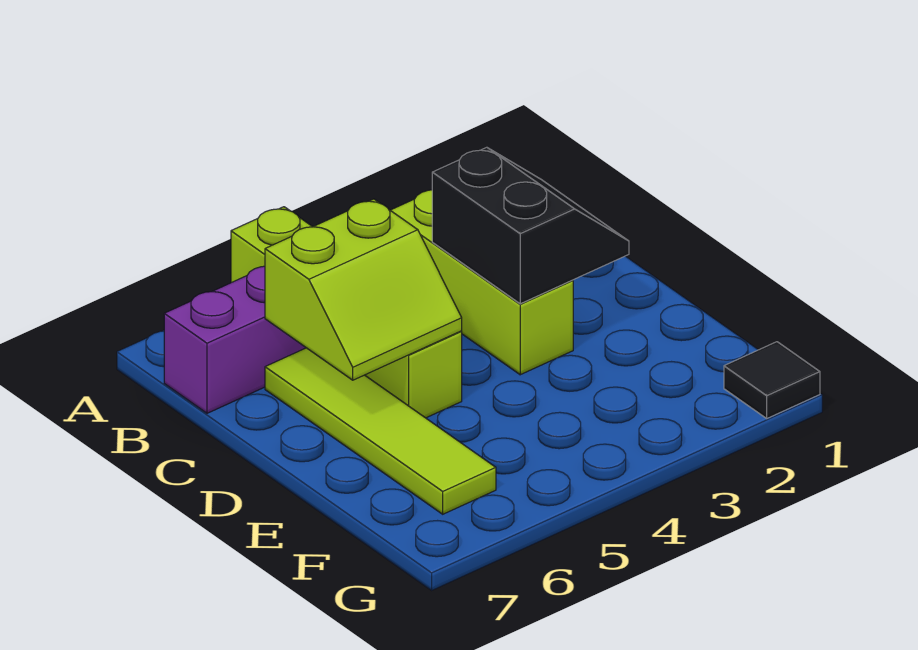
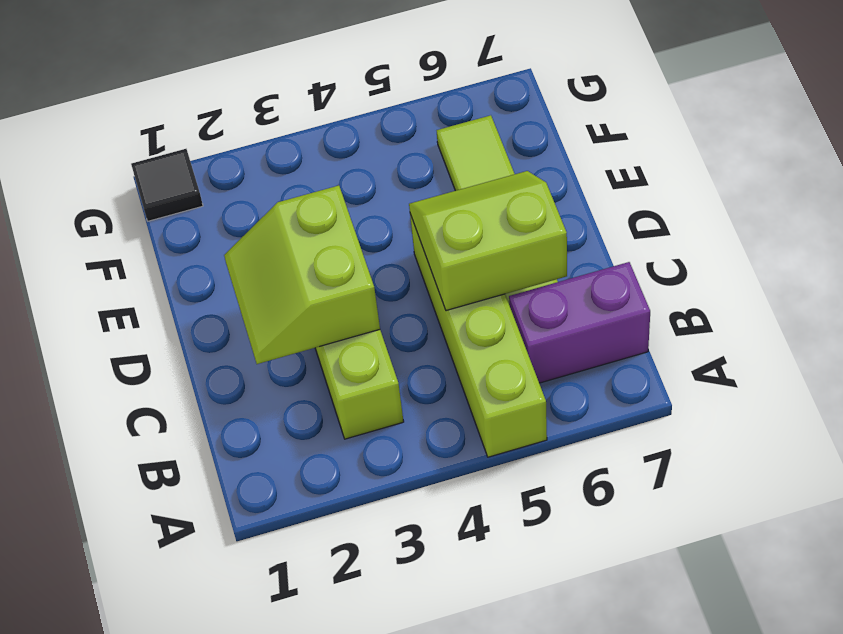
black 2x2 slope [432,147,629,304] -> lime 2x2 slope [224,186,380,364]

